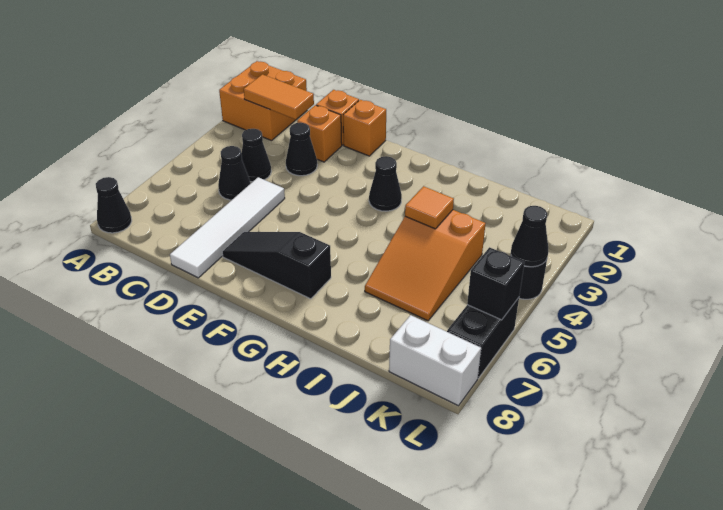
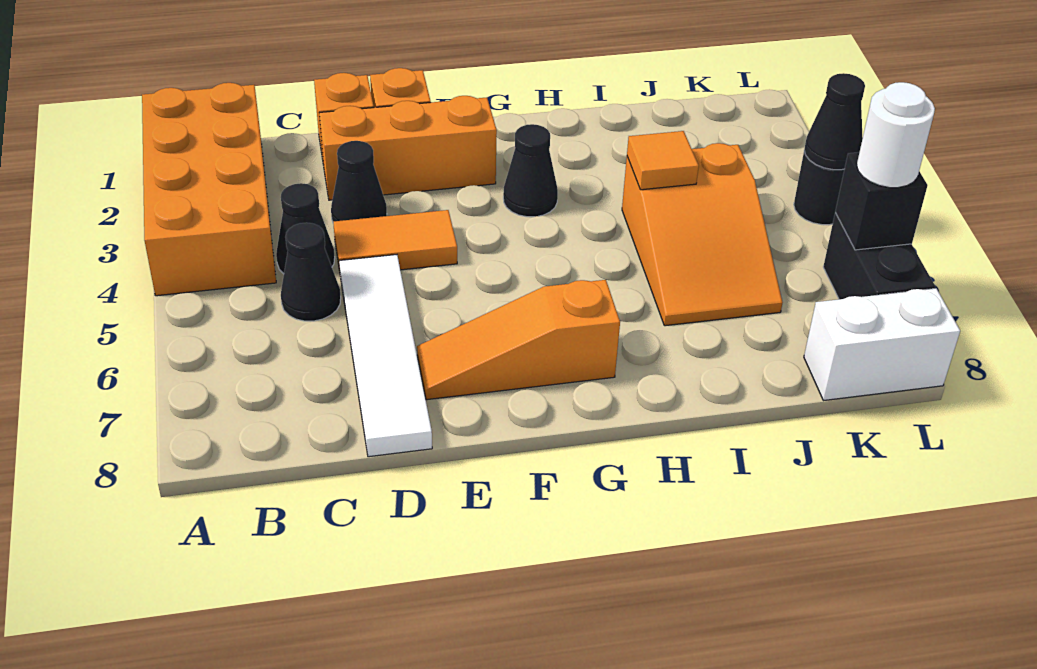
orange 2x2 brick [219,61,307,141] -> orange 2x4 brick [142,83,276,296]
black 1x1 cone [96,177,132,233] -> none
orange 1x2 tile [244,74,314,119] -> orange 1x2 tile moved to [333,210,457,271]
orange 1x1 brick [297,105,342,162] -> orange 1x3 brick [319,96,497,200]
black 1x3 slope [222,232,331,299] -> orange 1x3 slope [417,280,620,400]
none -> white 1x1 round brick [857,82,935,188]

